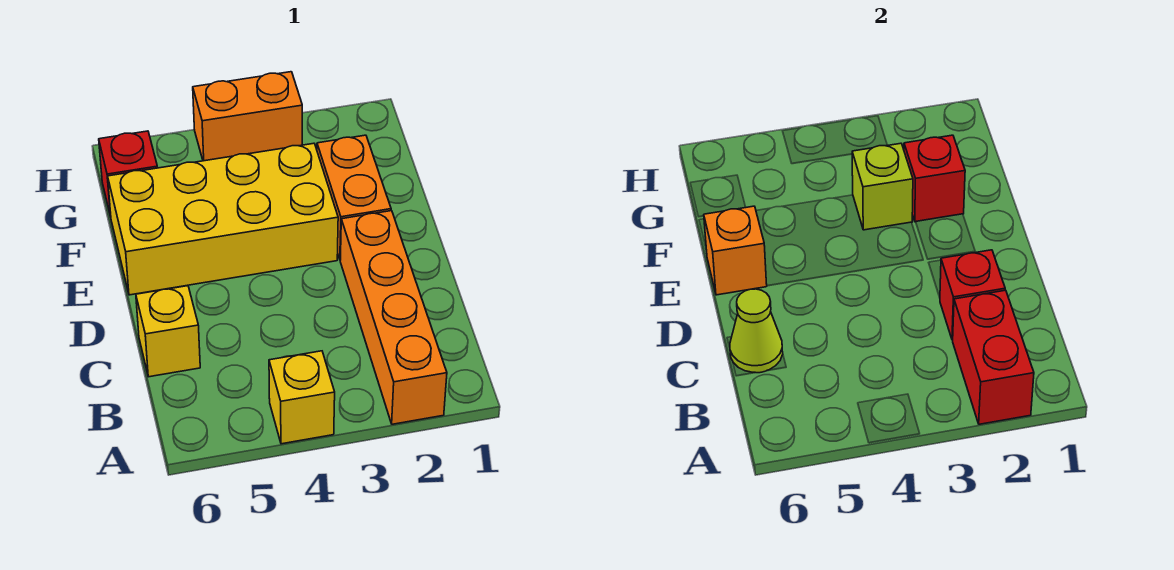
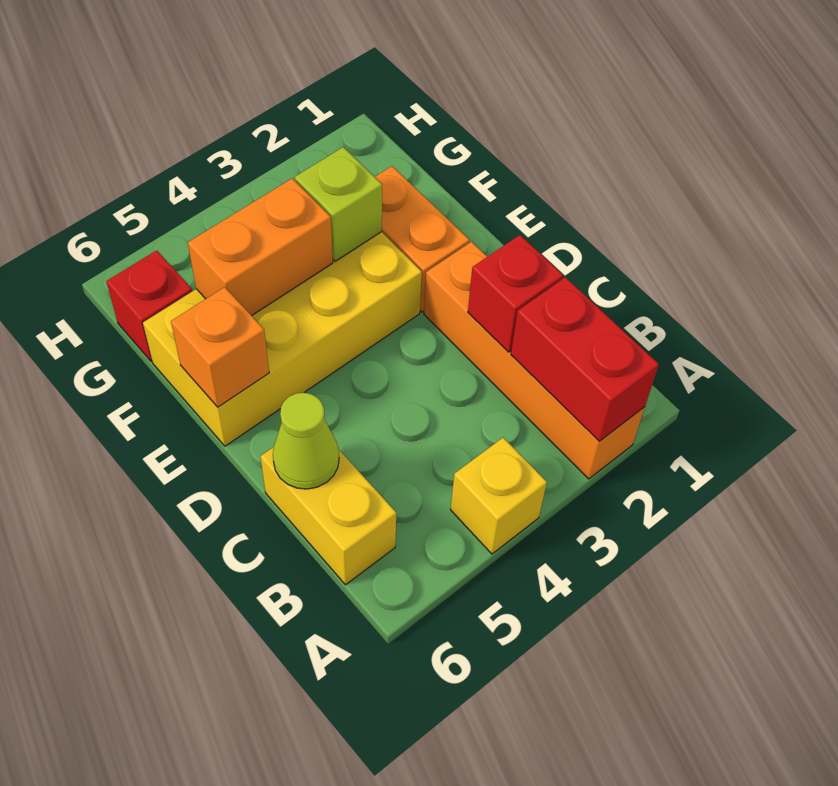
yellow 1x1 brick [136,286,200,377] -> yellow 1x2 brick [260,447,396,585]
red 1x1 brick [904,135,965,222] -> none
orange 1x2 brick [193,72,302,161] -> orange 1x2 brick moved to [188,178,333,316]

